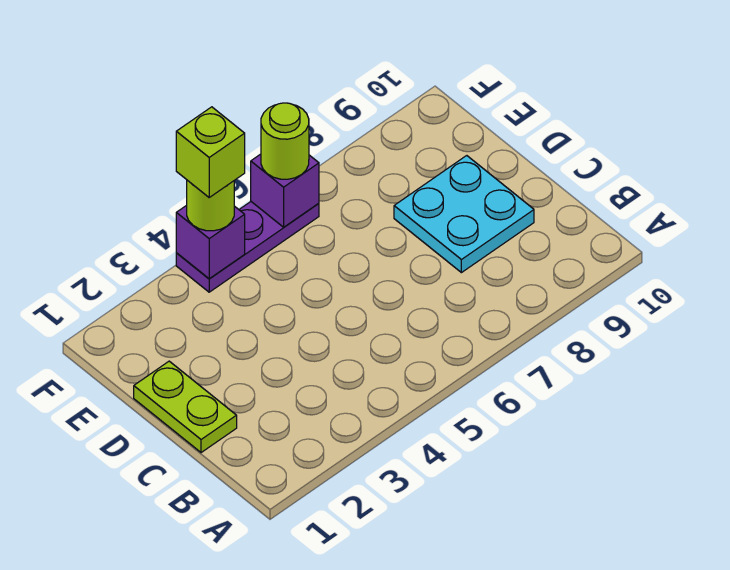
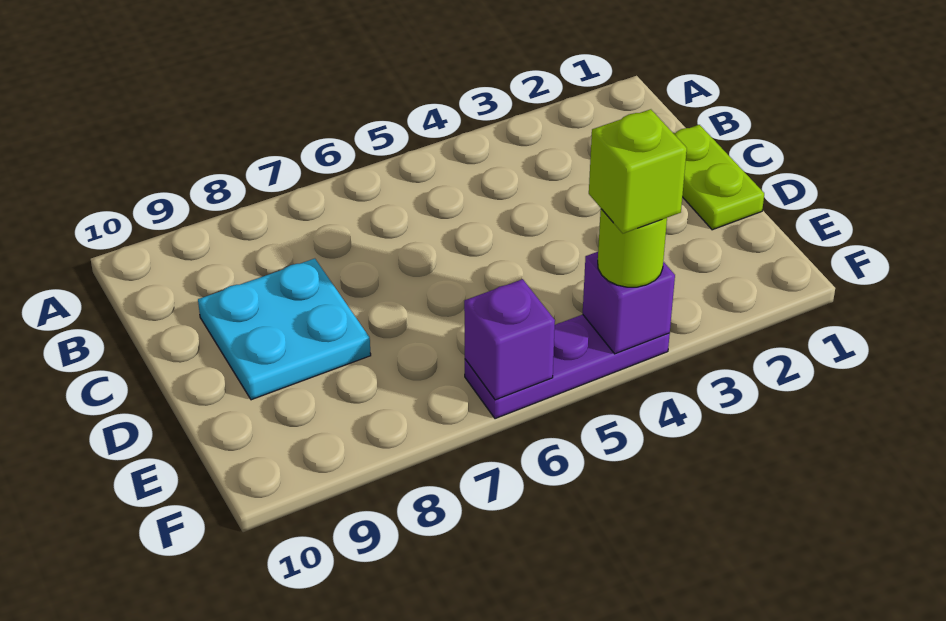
lime 1x1 round brick [261,103,309,179] -> none

